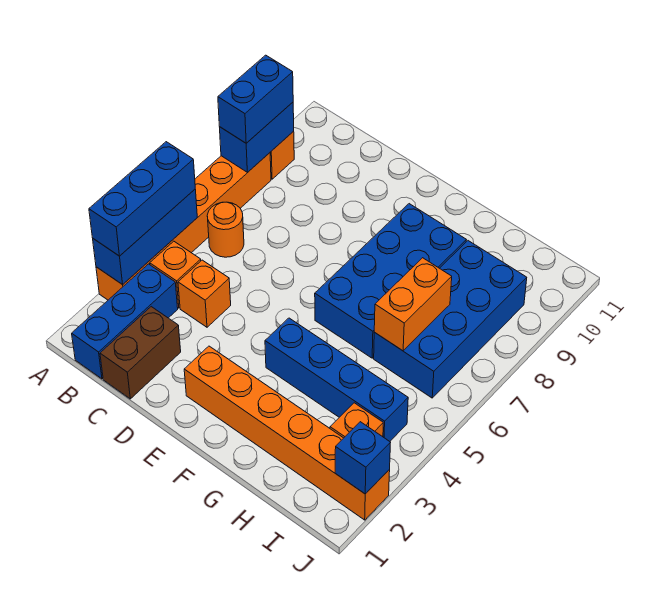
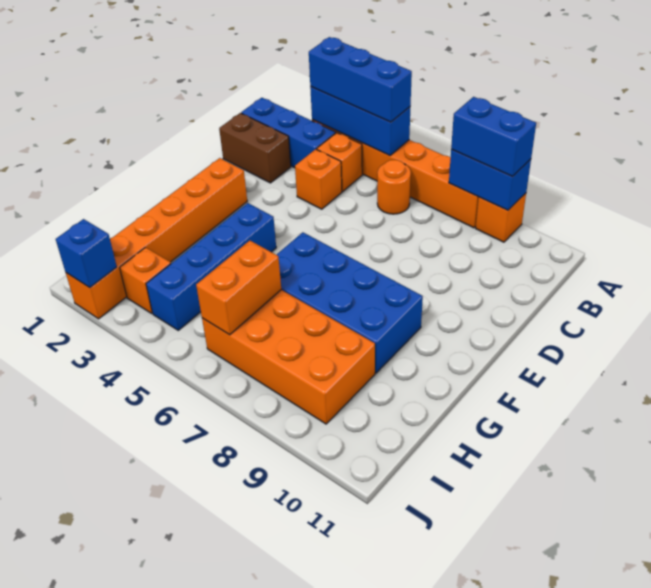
blue 2x4 brick [374,241,527,398] -> orange 2x4 brick [202,290,375,424]
orange 1x2 brick [374,258,452,351] -> orange 1x2 brick turned to [196,241,281,335]

